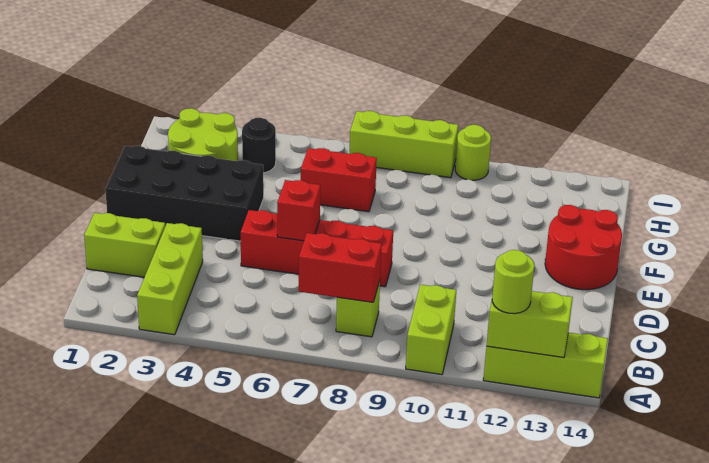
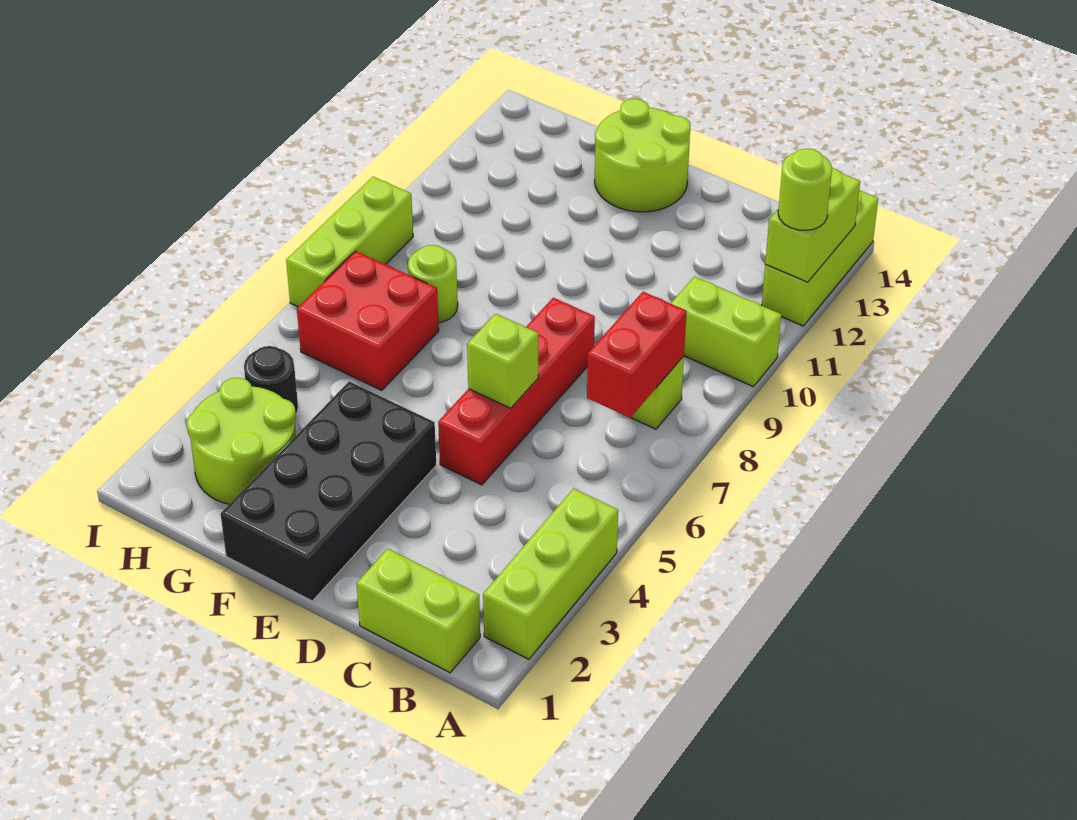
lime 1x3 brick [137,223,203,335] -> lime 1x3 brick turned to [483,489,618,659]
lime 1x2 brick [84,213,165,277] -> lime 1x2 brick turned to [356,549,480,673]
red 1x1 brick [277,180,320,241] -> lime 1x1 brick [467,314,538,408]
red 2x2 round brick [545,205,622,290] -> lime 2x2 round brick [595,99,690,212]
red 1x2 brick [301,148,377,212] -> red 2x2 brick [297,251,439,390]
lime 1x1 round brick [455,125,491,180] -> lime 1x1 round brick moved to [408,245,458,323]

